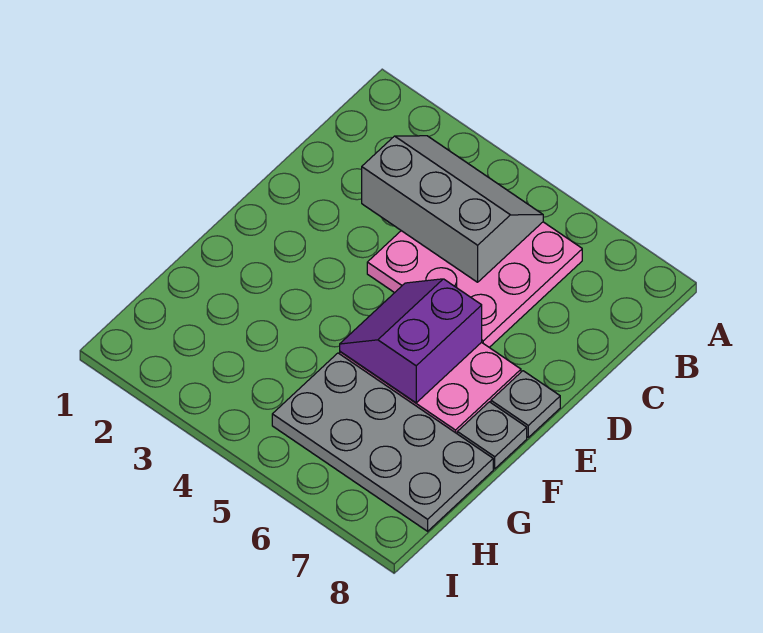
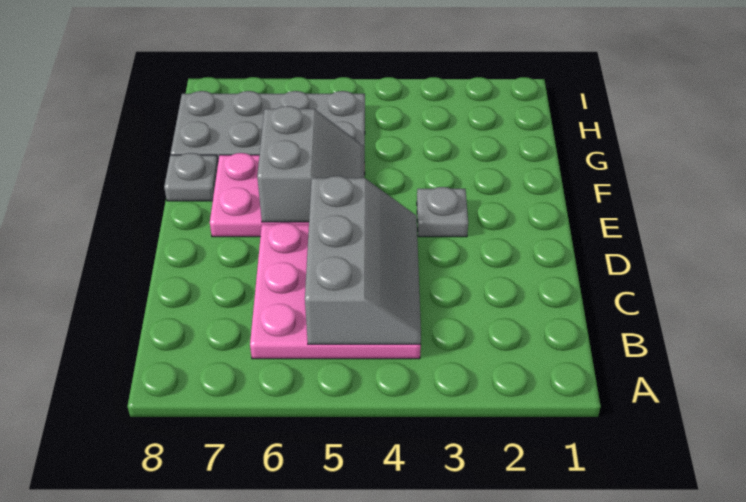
grey 2x3 slope [362,136,543,282] -> grey 2x3 slope turned to [305,176,421,344]
purple 2x2 slope [340,279,482,403] -> grey 2x2 slope [257,106,364,222]
grey 1x1 plate [491,371,560,437] -> grey 1x1 plate moved to [417,187,468,237]

